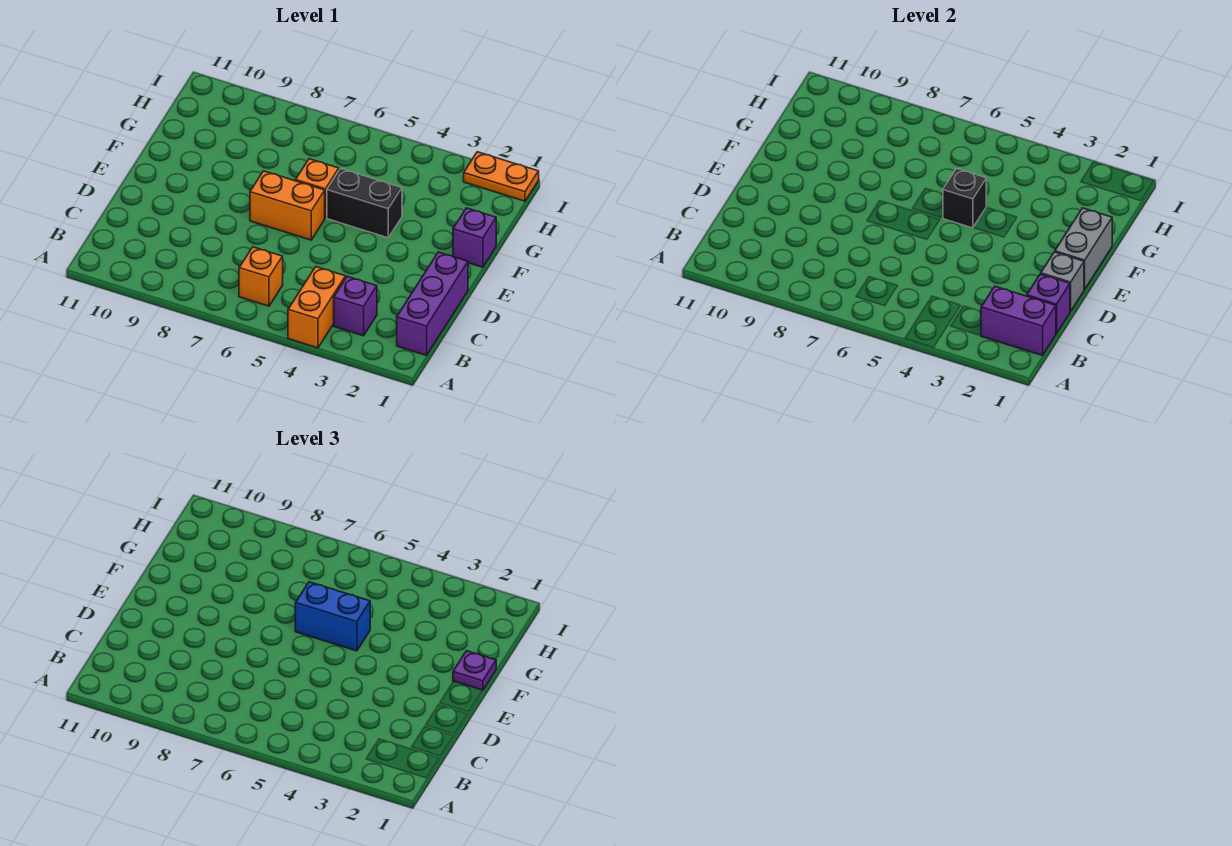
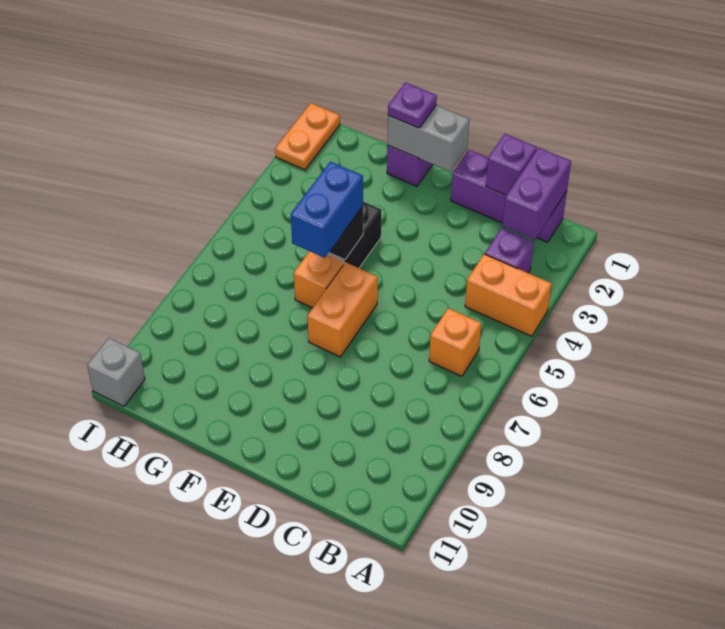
grey 1x1 brick [1041,252,1084,311] -> grey 1x1 brick moved to [87,338,145,406]

